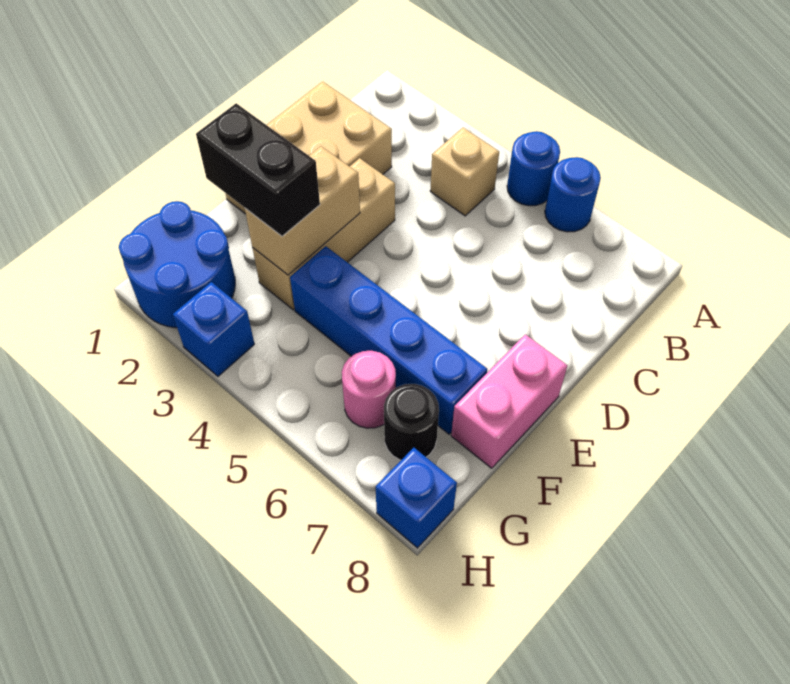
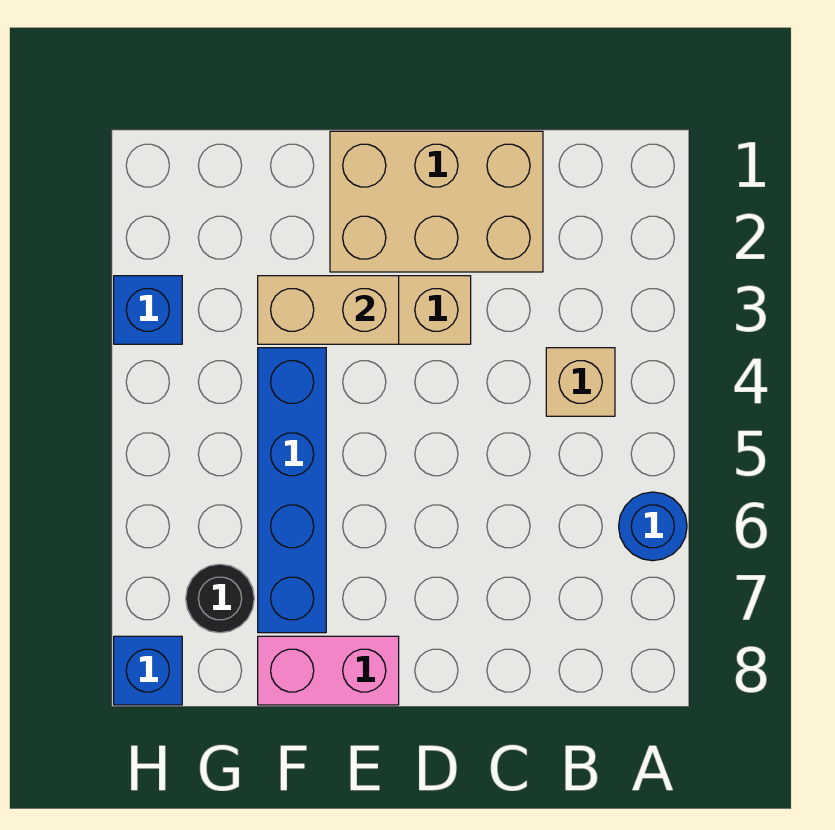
blue 1x1 round brick [507,131,560,206] -> none
black 1x2 brick [196,103,320,236] -> none
blue 2x2 round brick [119,201,235,328] -> none
pink 1x1 round brick [342,351,396,428] -> none

